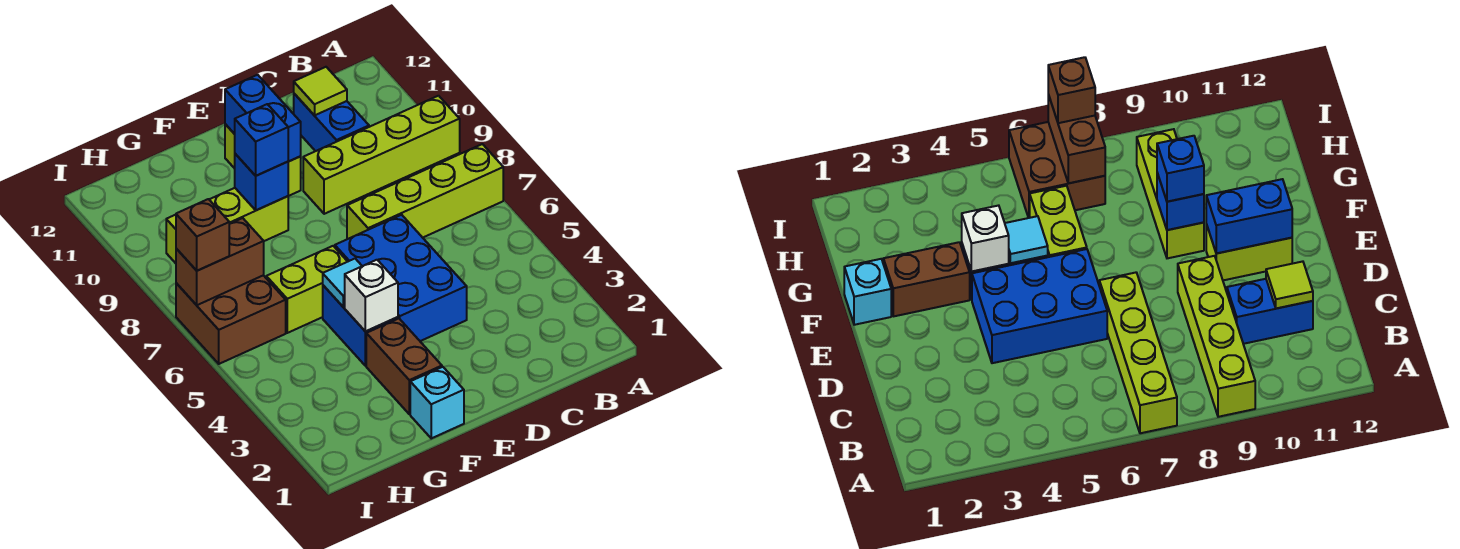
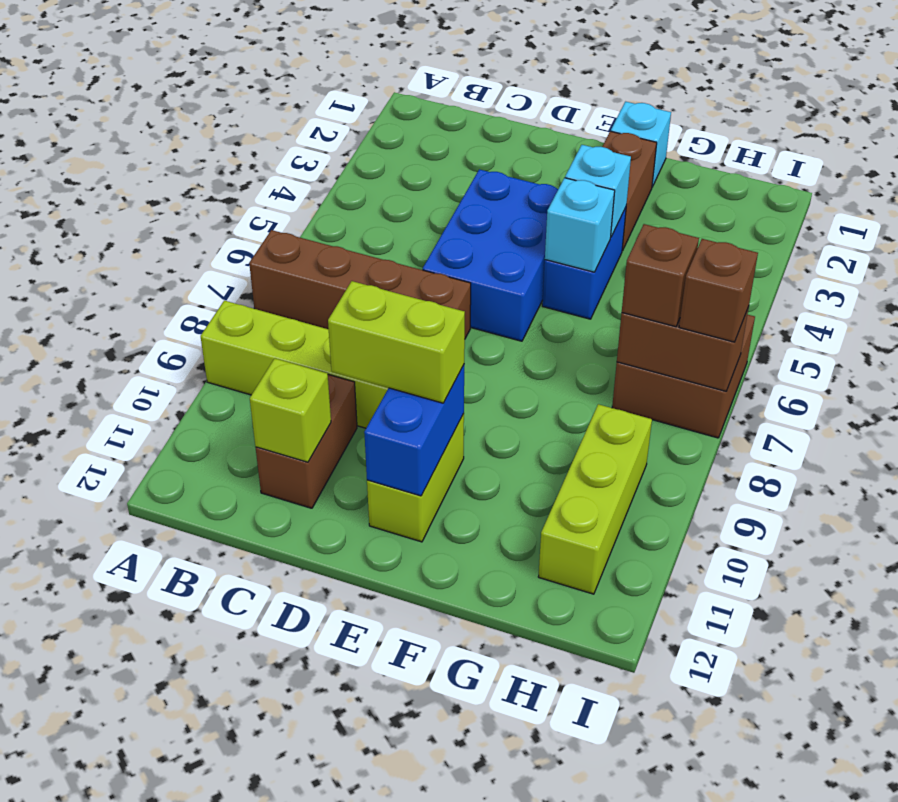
lime 1x4 brick [347,144,503,239] -> brown 1x4 brick [249,230,471,338]
blue 1x2 brick [294,94,369,151] -> brown 1x2 brick [256,374,357,508]
lime 1x1 tile [294,67,347,115] -> lime 1x1 brick [250,358,331,462]
white 1x1 brick [345,260,398,331] -> cyan 1x1 brick [565,145,631,237]
cyan 1x1 tile [323,259,362,307] -> cyan 1x1 brick [545,178,615,272]
lime 1x2 brick [266,246,348,333] -> lime 1x2 brick moved to [328,281,465,403]
lime 1x3 brick [166,188,288,263] -> lime 1x3 brick turned to [538,404,652,594]
blue 1x1 brick [235,154,288,210] -> none
blue 1x1 brick [235,104,288,176] -> none
none -> brown 1x1 brick [622,224,699,327]

